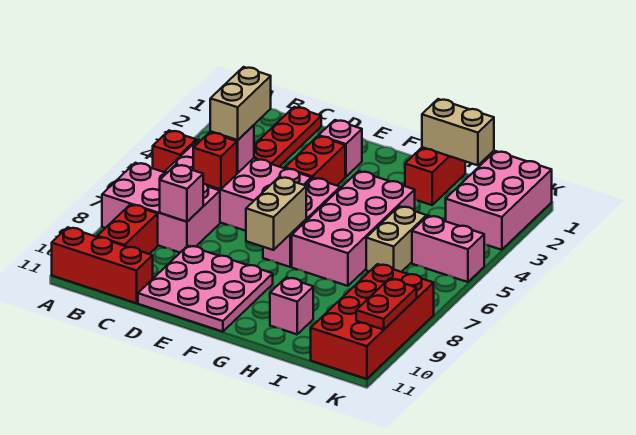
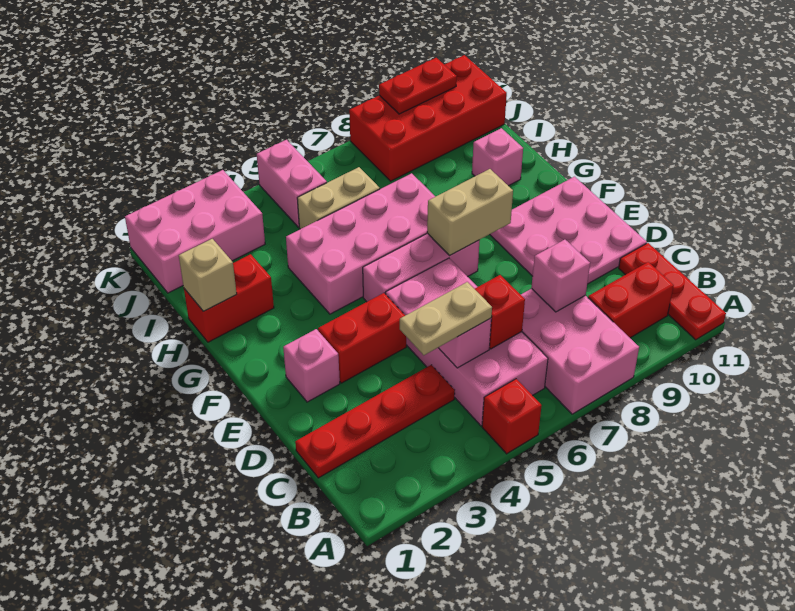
red 1x3 brick [52,227,153,303] -> red 1x3 plate [619,243,726,340]
tan 1x2 brick [210,67,271,140] -> tan 1x2 plate [400,282,492,355]
tan 1x2 brick [422,99,494,165] -> tan 1x1 brick [179,239,237,311]

